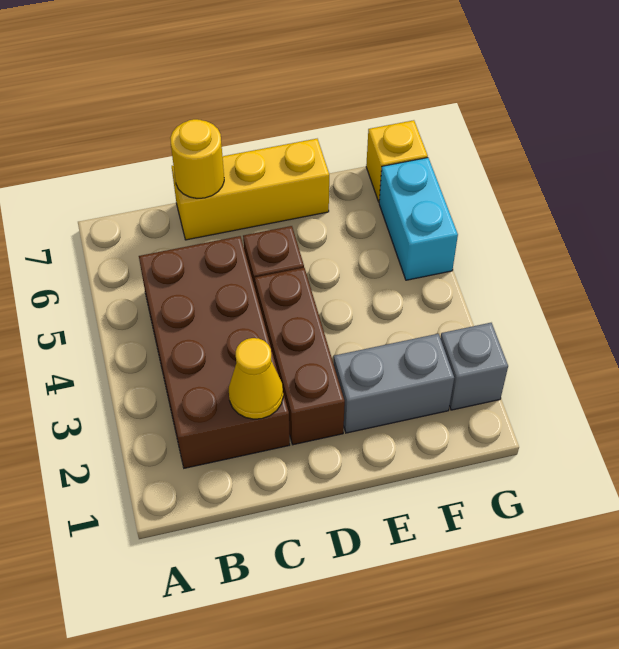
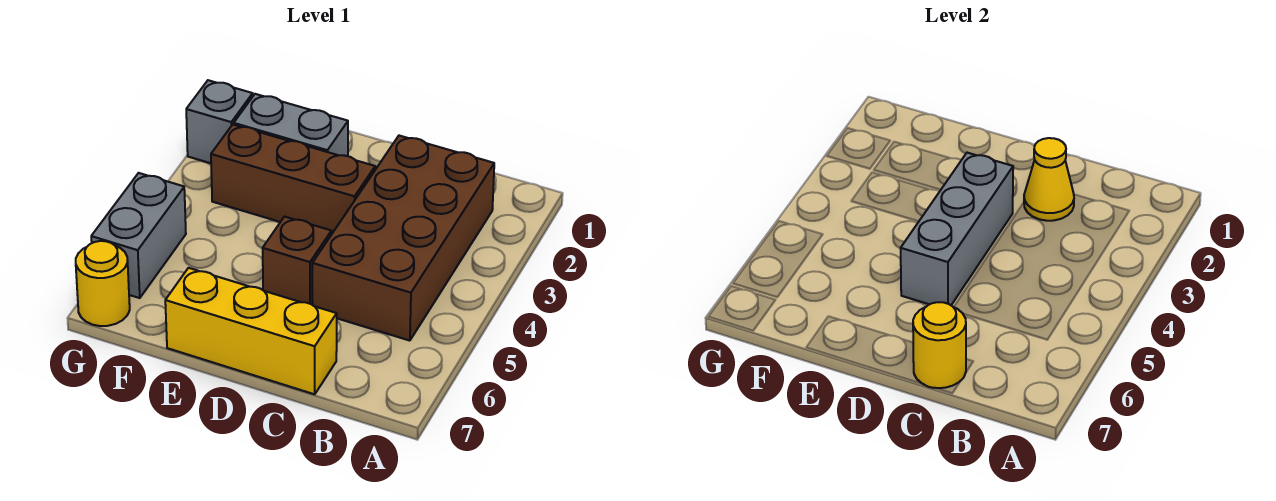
brown 1x3 brick [255,268,345,445] -> brown 1x3 brick turned to [211,124,375,235]
none -> grey 1x3 brick [901,153,1013,305]
cyan 1x2 brick [379,158,458,280] -> grey 1x2 brick [91,173,186,298]
yellow 1x1 brick [366,120,428,202] -> yellow 1x1 round brick [76,241,130,326]

